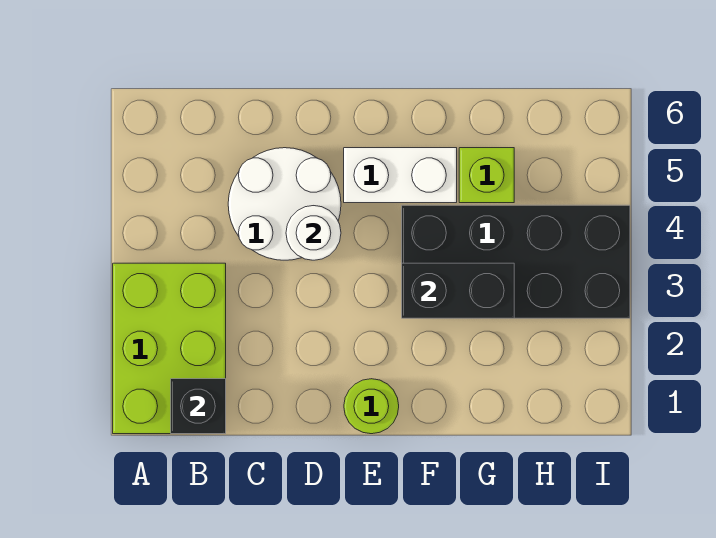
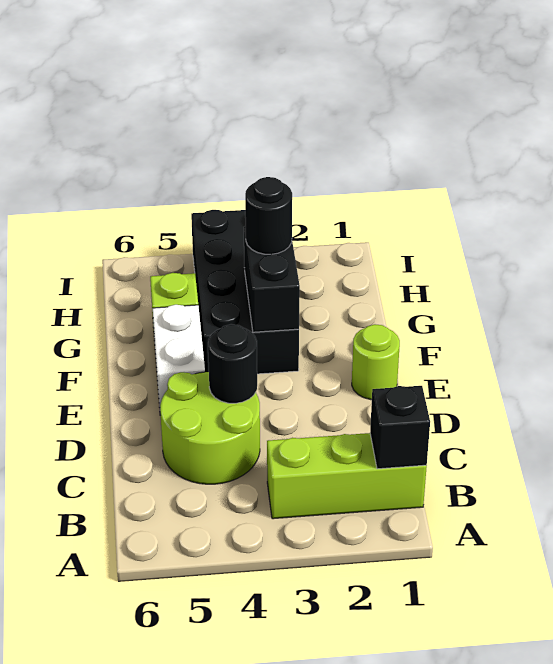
lime 2x3 brick [113,263,226,434] -> lime 1x3 brick [267,433,427,519]
white 2x2 round brick [228,148,341,260] -> lime 2x2 round brick [160,372,260,484]
white 1x1 round brick [286,206,341,260] -> black 1x1 round brick [208,324,257,403]
none -> black 1x1 round brick [245,177,292,254]

